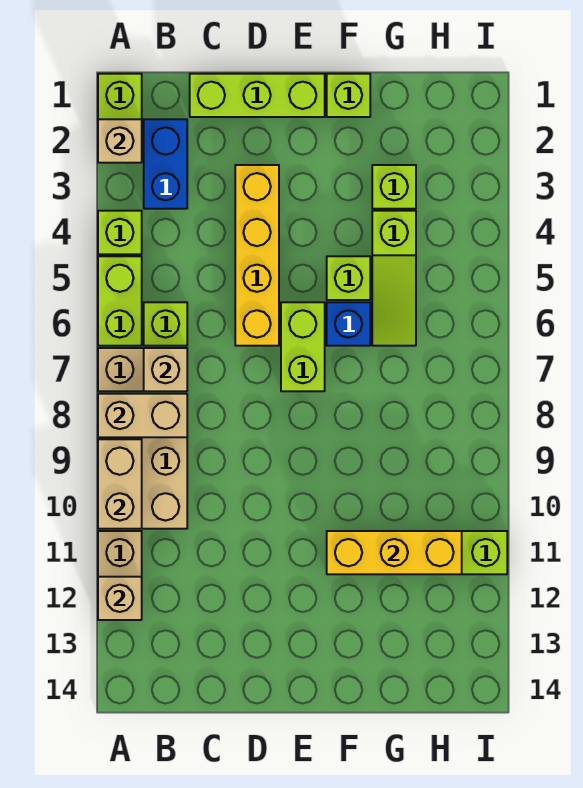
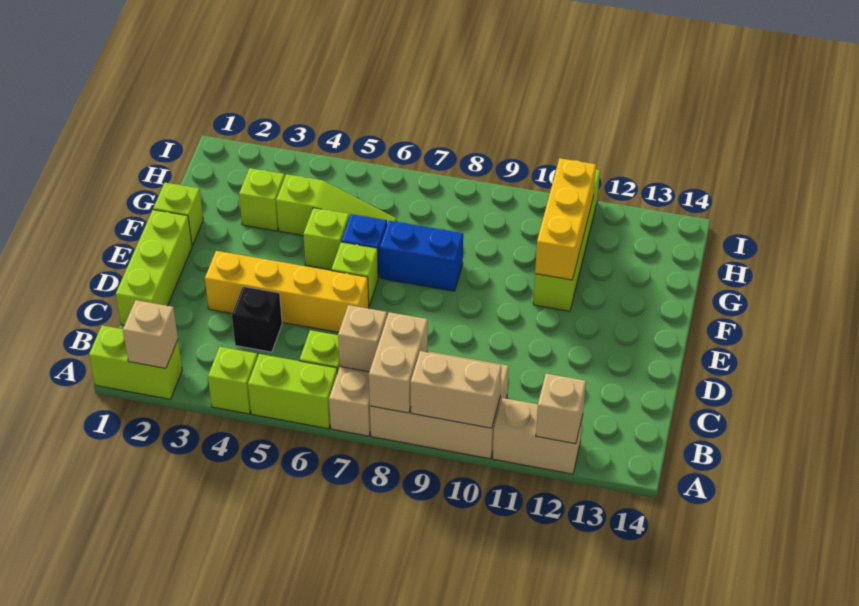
blue 1x2 brick [144,119,187,209] -> blue 1x2 brick moved to [380,221,463,291]
none -> black 1x1 brick [232,286,282,352]
lime 1x2 brick [281,302,325,391] -> lime 1x1 brick [331,242,378,306]

